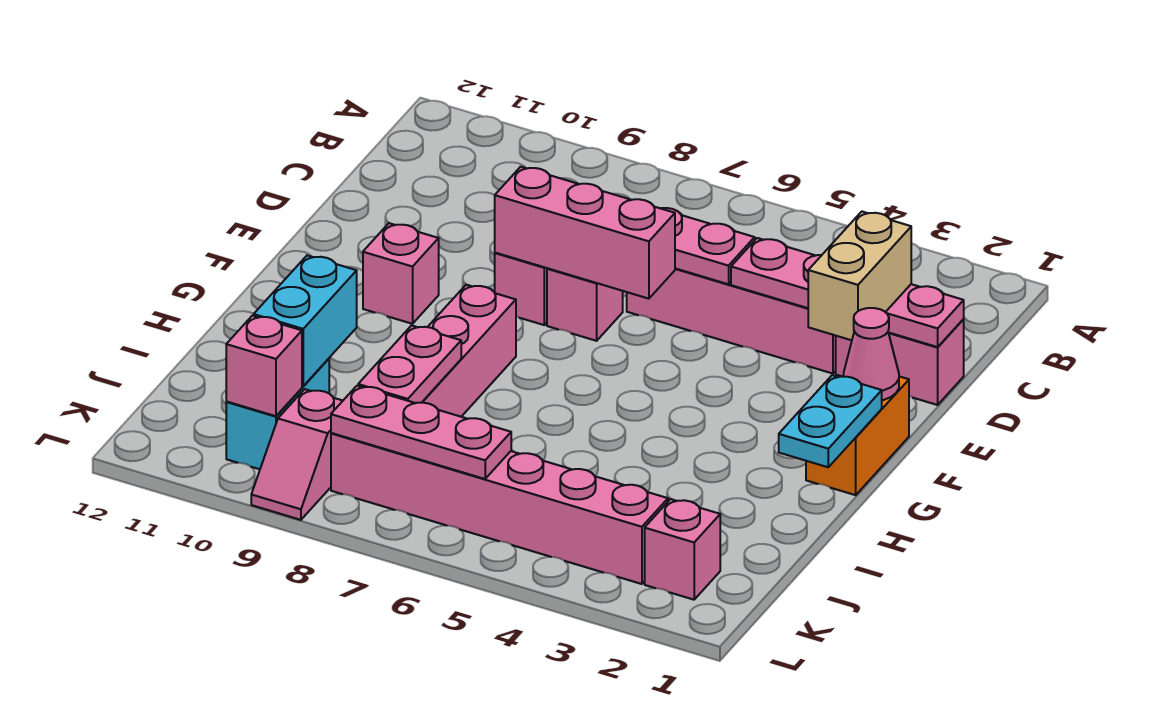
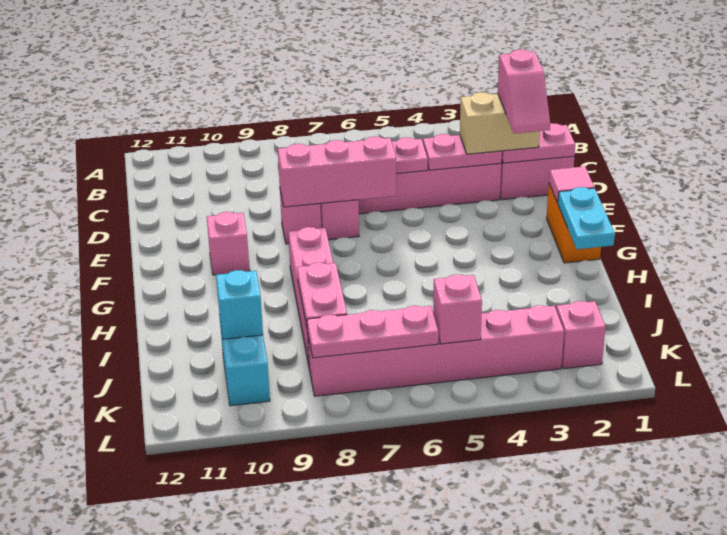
tan 1x2 brick [808,212,911,340] -> tan 1x2 brick turned to [460,92,540,154]
pink 1x1 cone [843,308,899,400] -> pink 1x1 tile [549,166,594,203]
cyan 1x2 brick [254,256,357,386] -> cyan 1x1 brick [216,270,263,339]
pink 1x2 slope [251,389,343,520] -> pink 1x2 slope moved to [498,49,550,134]
pink 1x1 brick [226,316,302,416] -> pink 1x1 brick moved to [433,274,482,344]

